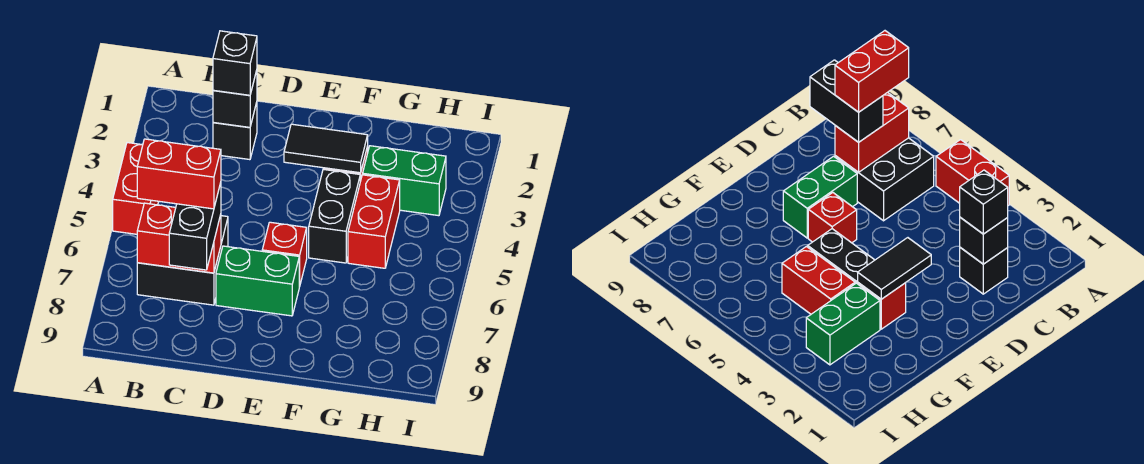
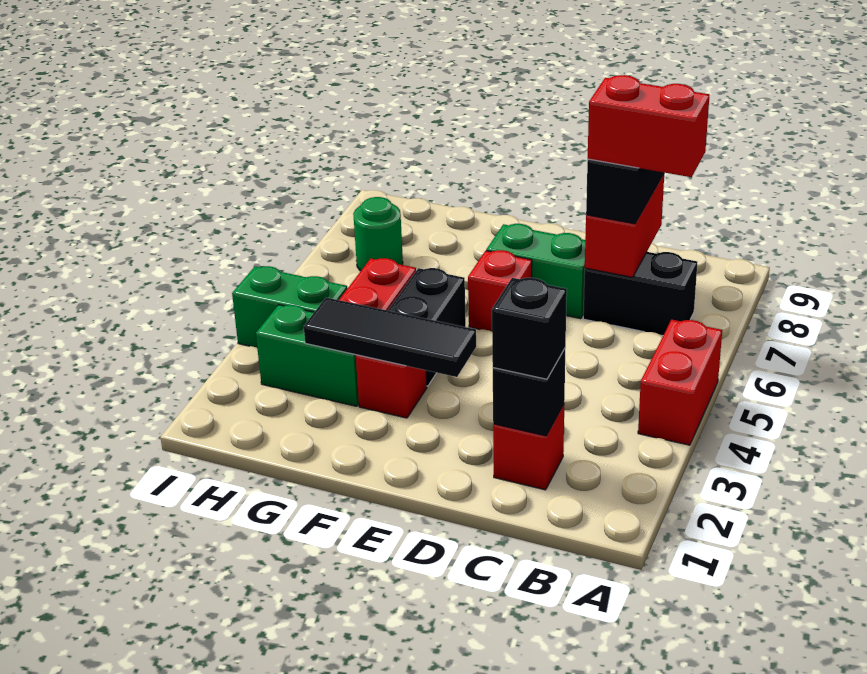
black 2x2 brick [137,216,228,305] -> black 1x2 brick [583,252,697,336]
red 1x2 brick [137,203,221,273] -> red 1x2 brick turned to [585,174,664,277]
black 1x1 brick [213,102,257,160] -> red 1x1 brick [493,405,564,490]
black 1x2 tile [284,124,368,173] -> black 1x3 tile [304,298,476,377]
none -> green 1x2 brick [232,266,347,348]
none -> green 1x1 round brick [353,197,403,271]

